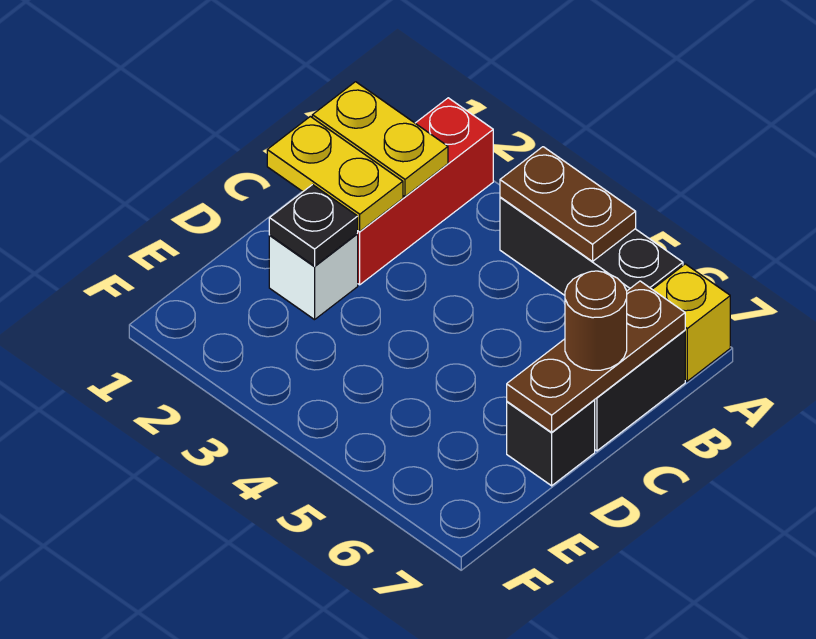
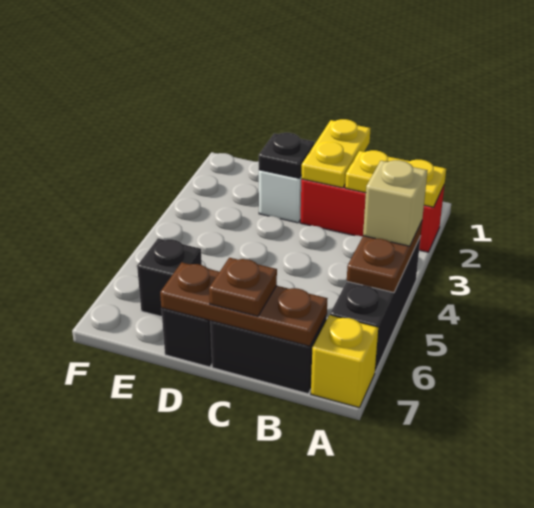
none -> tan 1x1 brick [363,160,428,246]
yellow 1x2 plate [312,82,448,196] -> yellow 1x2 plate turned to [345,150,446,207]
brown 1x1 round brick [565,271,627,370] -> brown 1x1 plate [209,258,277,316]
none -> black 1x1 brick [137,238,202,317]

